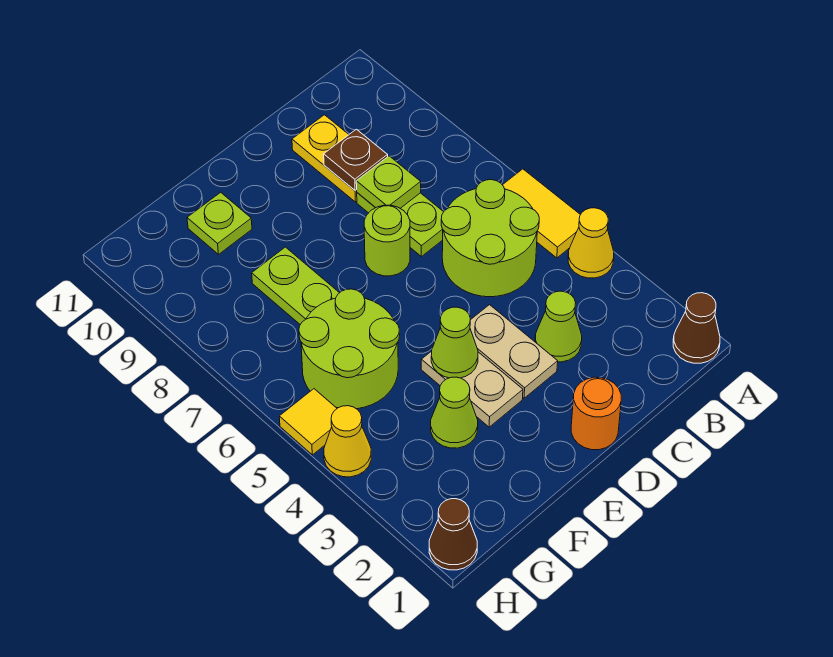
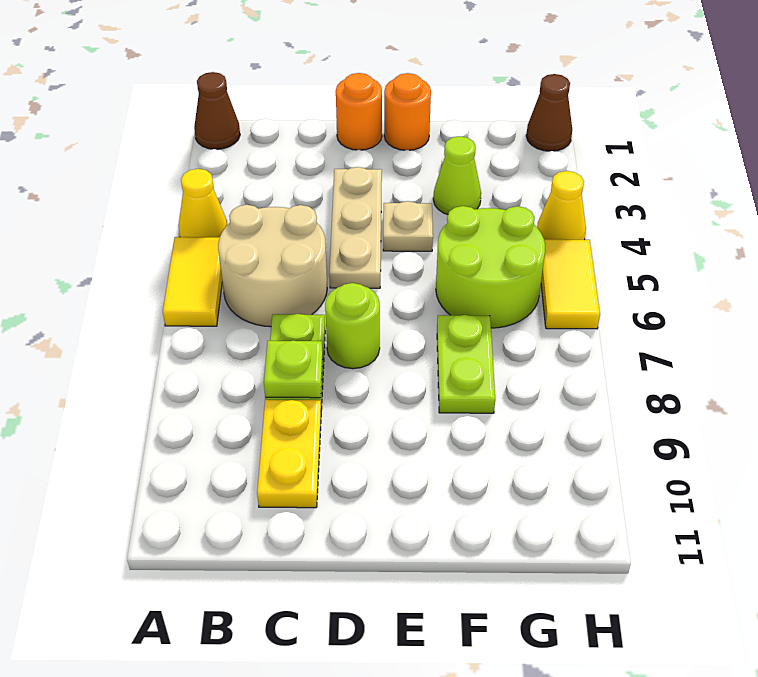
lime 2x2 round brick [441,180,539,297] -> tan 2x2 round brick [218,205,327,327]
lime 1x1 cone [535,291,582,362] -> none
brown 1x1 plate [324,129,388,191] -> none
tan 1x2 plate [470,305,558,398] -> tan 1x3 plate [329,167,382,288]
none -> orange 1x1 round brick [384,73,431,150]
tan 1x2 plate [421,351,523,427] -> tan 1x1 plate [383,201,433,251]
lime 1x1 cone [431,307,478,378] -> none
lime 1x1 plate [187,192,252,254] -> none
yellow 1x1 tile [279,389,337,455] -> yellow 1x2 tile [541,239,600,329]

